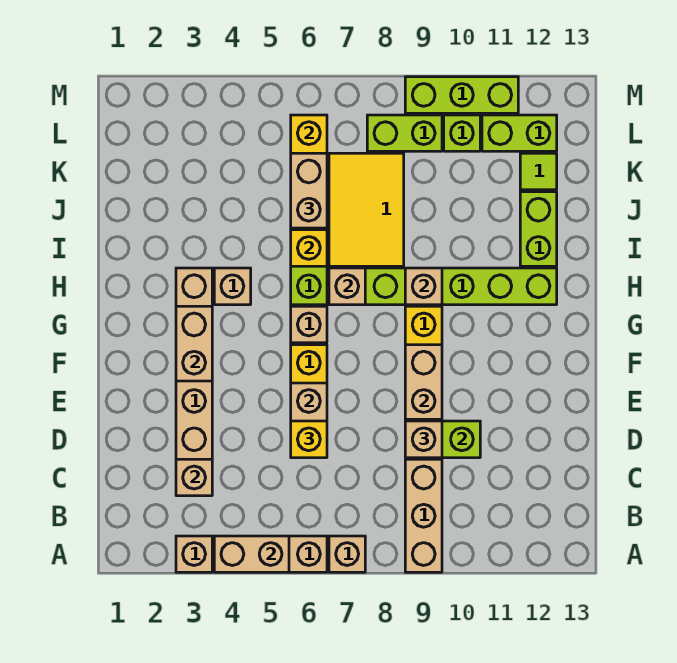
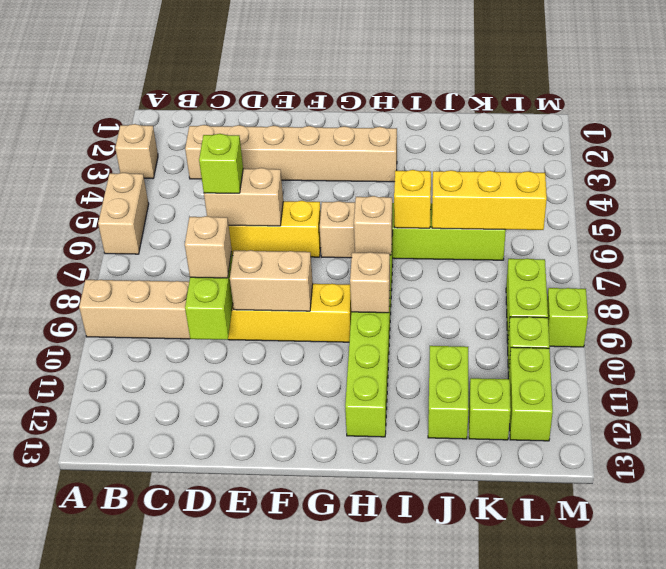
tan 1x2 brick [214,536,289,572] -> none
tan 1x1 brick [329,536,365,572] -> none
tan 1x1 brick [176,459,212,496] -> none
yellow 1x1 brick [291,421,327,458] -> lime 1x1 brick [199,134,243,193]
tan 1x2 brick [176,306,212,381] -> none
tan 1x1 brick [214,268,251,305] -> none
yellow 2x3 tile [329,153,404,266] -> none
lime 1x2 brick [520,192,557,266] -> lime 1x2 brick turned to [428,346,469,439]
tan 1x2 brick [291,153,327,228] -> none
lime 1x1 tile [520,153,557,190] -> lime 1x1 brick [469,378,511,440]
lime 1x3 brick [405,77,518,113] -> lime 1x1 brick [547,288,588,347]

